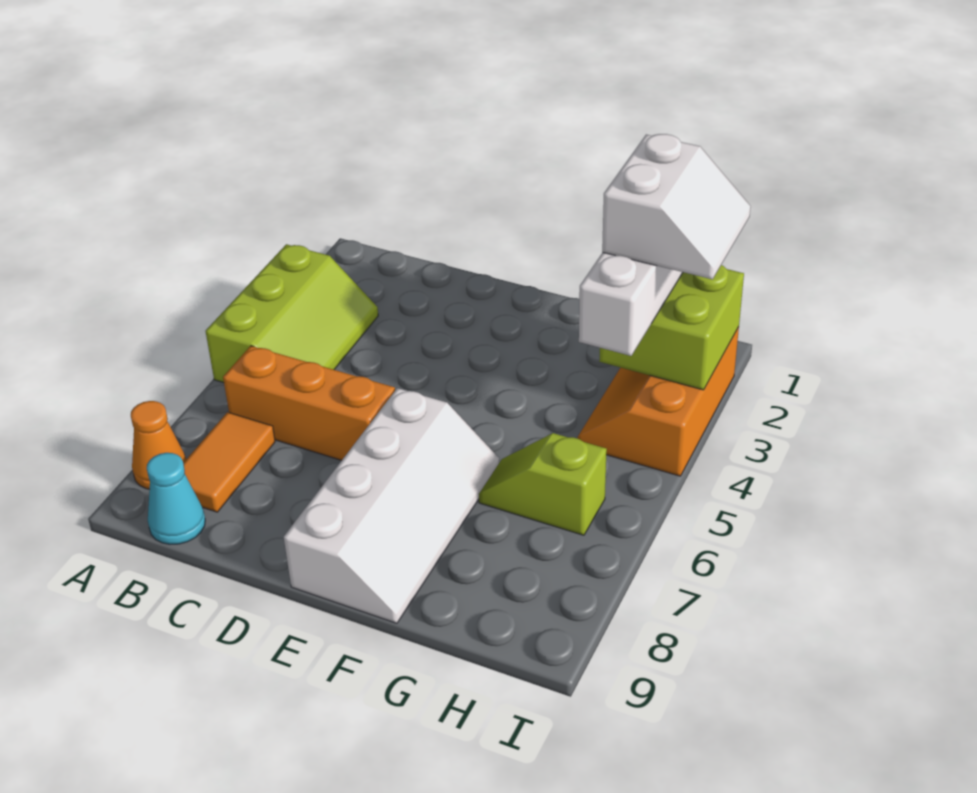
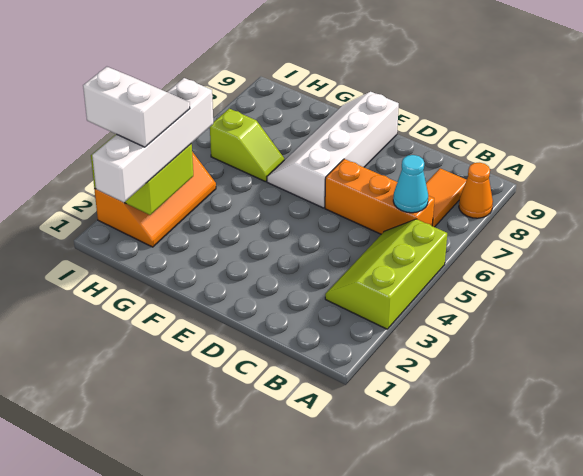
cyan 1x1 cone [147,453,205,544] -> cyan 1x1 cone moved to [393,155,428,213]
white 2x2 slope [602,134,751,279] -> white 2x2 slope turned to [83,67,190,147]

